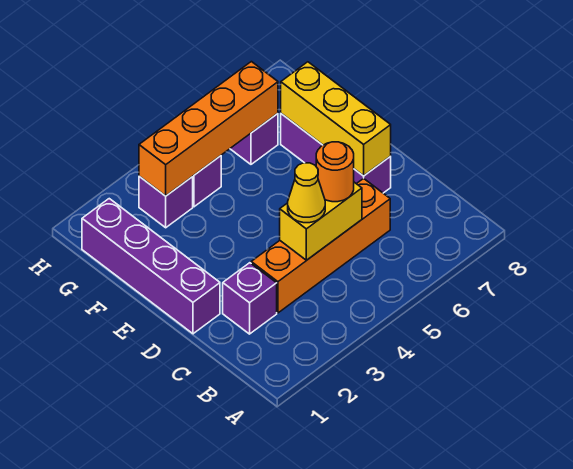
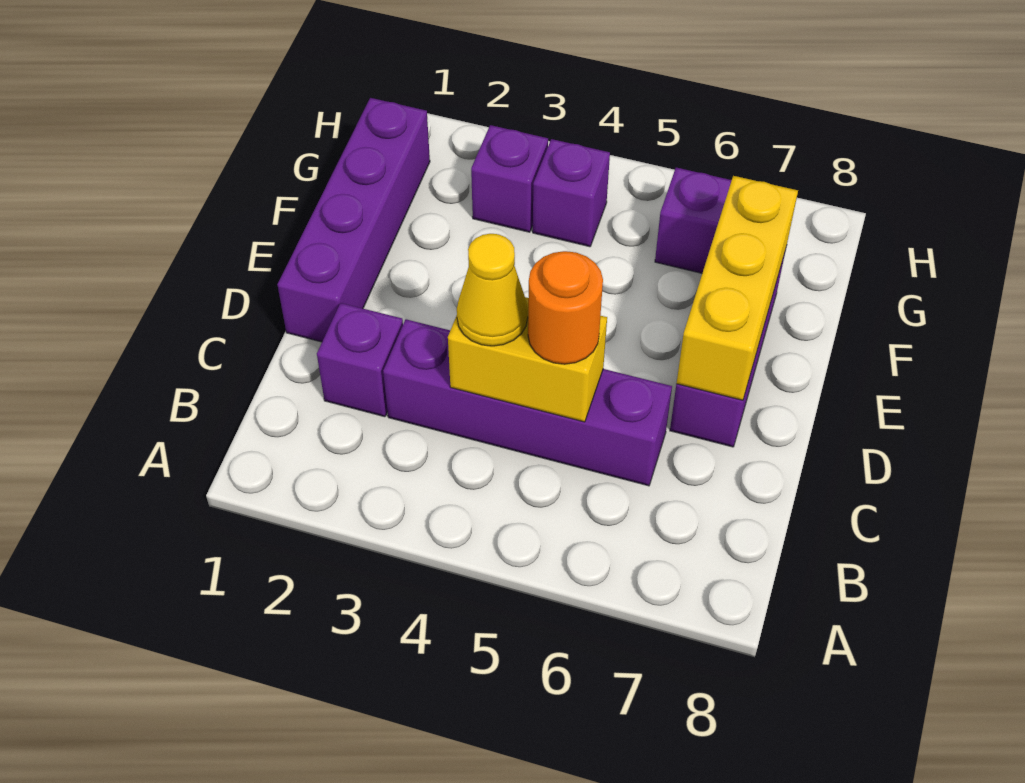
orange 1x4 brick [251,178,390,313] -> purple 1x4 brick [383,319,672,486]
orange 1x4 brick [139,62,278,196] -> none

